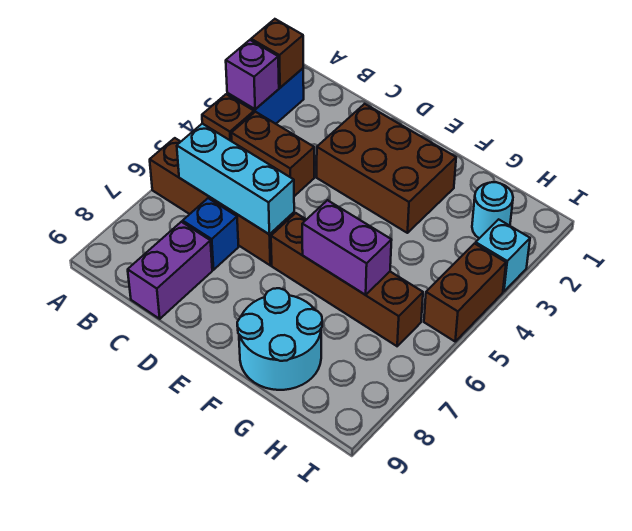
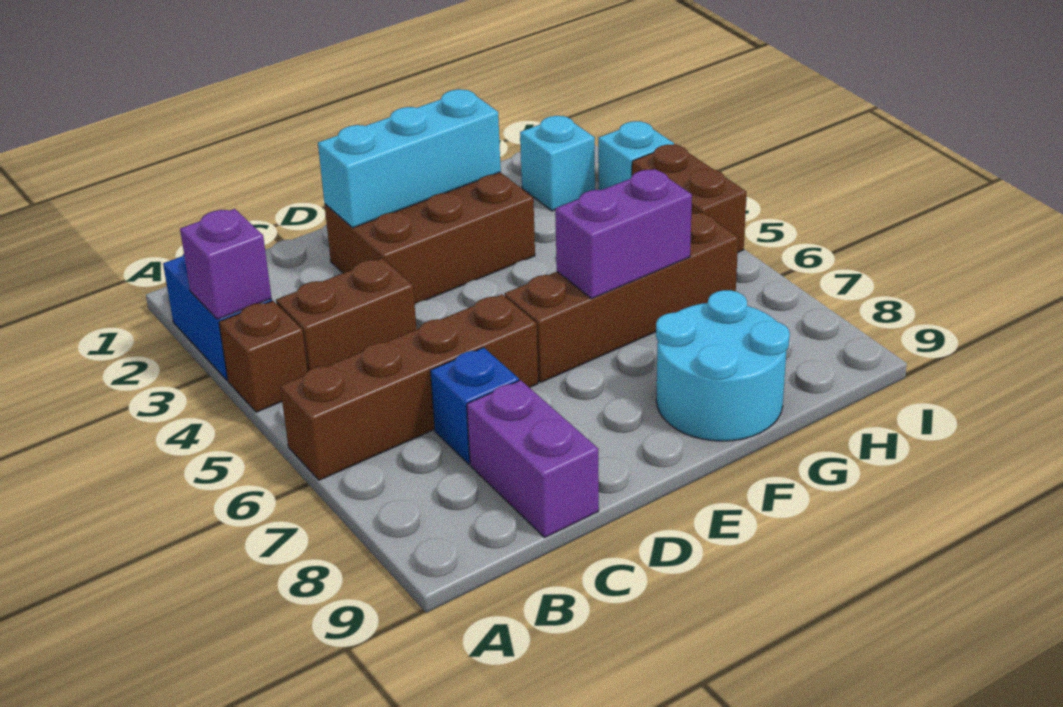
brown 1x1 brick [251,19,303,88] -> none
cyan 1x3 brick [177,124,294,234] -> cyan 1x3 brick moved to [318,89,501,228]
cyan 1x1 round brick [472,182,513,238] -> cyan 1x1 brick [520,116,595,211]

